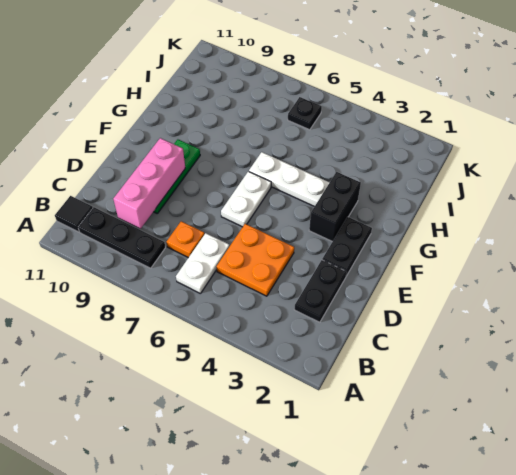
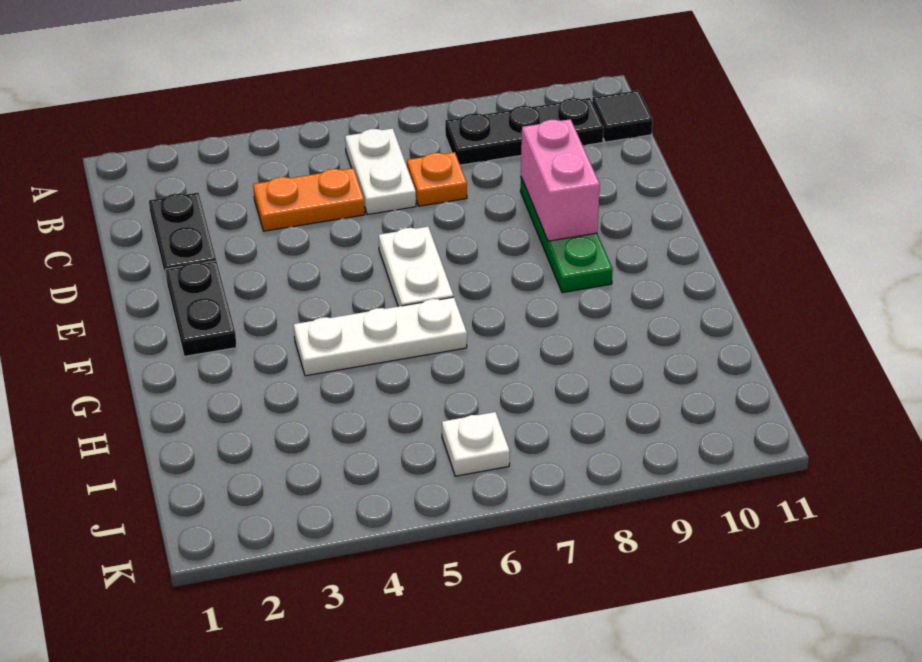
orange 2x2 plate [217,224,294,296] -> orange 1x2 plate [253,168,365,231]
pink 1x3 brick [113,138,185,228] -> pink 1x2 brick [521,119,600,241]
black 1x2 brick [309,172,361,242] -> none
black 1x1 plate [288,97,322,130] -> white 1x1 plate [442,412,510,476]

